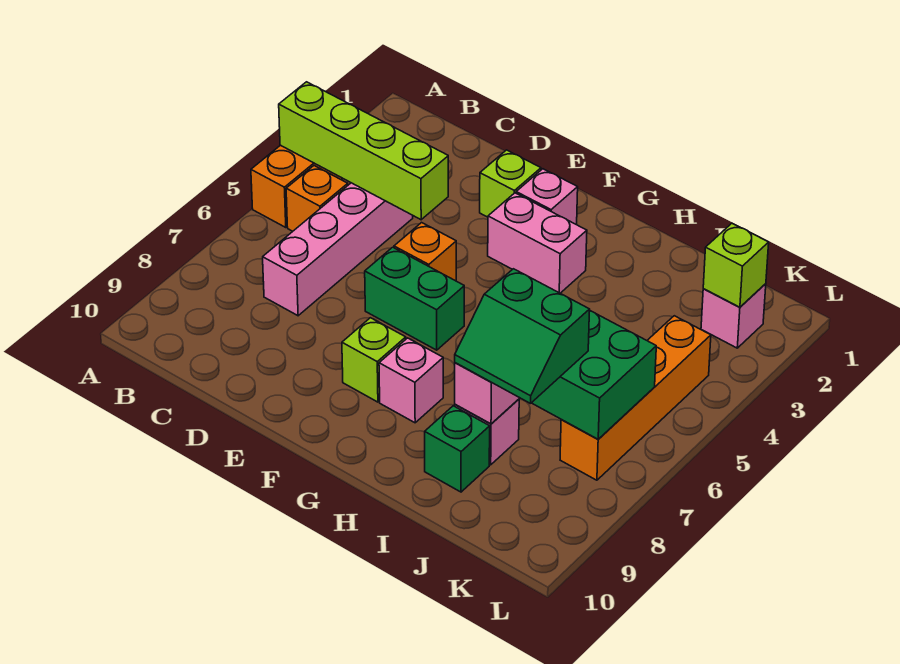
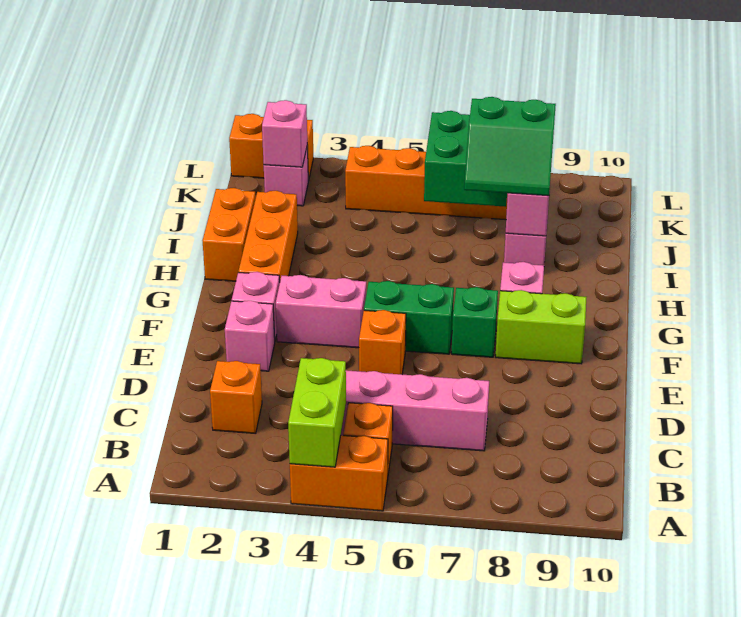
lime 1x4 brick [279,82,448,220] -> lime 1x2 brick [288,358,346,467]
none -> orange 1x1 brick [210,361,262,434]
lime 1x1 brick [480,150,541,217] -> pink 1x1 brick [225,301,275,371]
green 1x2 brick [365,247,464,350] -> green 1x2 brick turned to [364,281,454,354]
pink 1x2 brick [488,193,587,293] -> pink 1x2 brick turned to [276,275,366,348]
lime 1x1 brick [342,318,406,402] -> lime 1x2 brick [496,290,586,364]
none -> orange 1x3 brick [238,191,298,280]
none -> orange 1x2 brick [203,188,256,281]
green 2x2 slope [455,269,590,403] -> green 2x2 slope turned to [464,97,556,196]
green 1x1 brick [425,406,490,492] -> green 1x1 brick moved to [452,287,498,357]
lime 1x1 brick [703,224,769,307] -> pink 1x1 brick [262,100,307,167]
none -> orange 1x2 brick [229,114,313,181]

